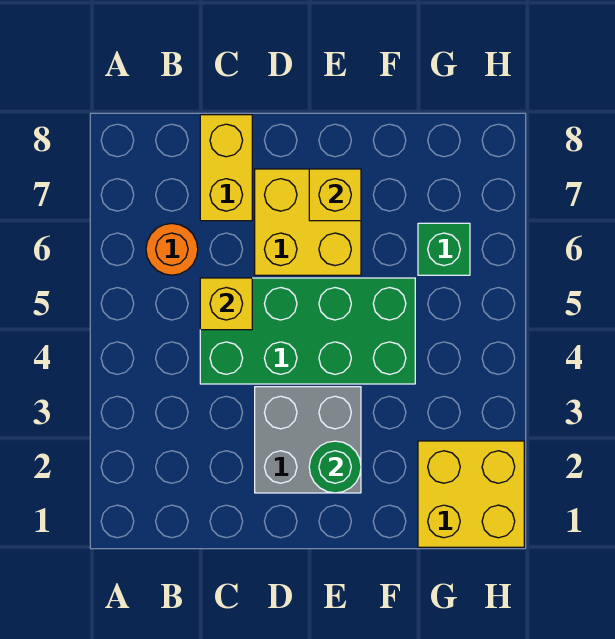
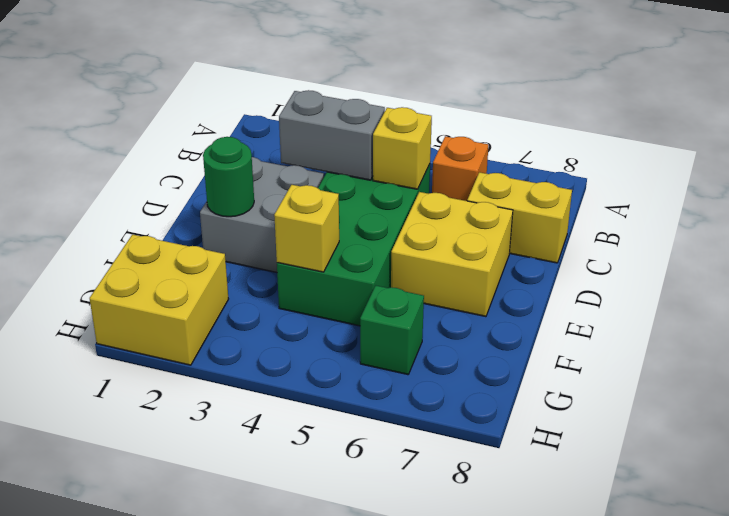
orange 1x1 round brick [146,224,198,275] -> orange 1x1 brick [432,136,489,201]
none -> grey 1x2 brick [279,90,385,180]
yellow 1x1 brick [309,169,361,221] -> yellow 1x1 brick moved to [274,185,339,272]

